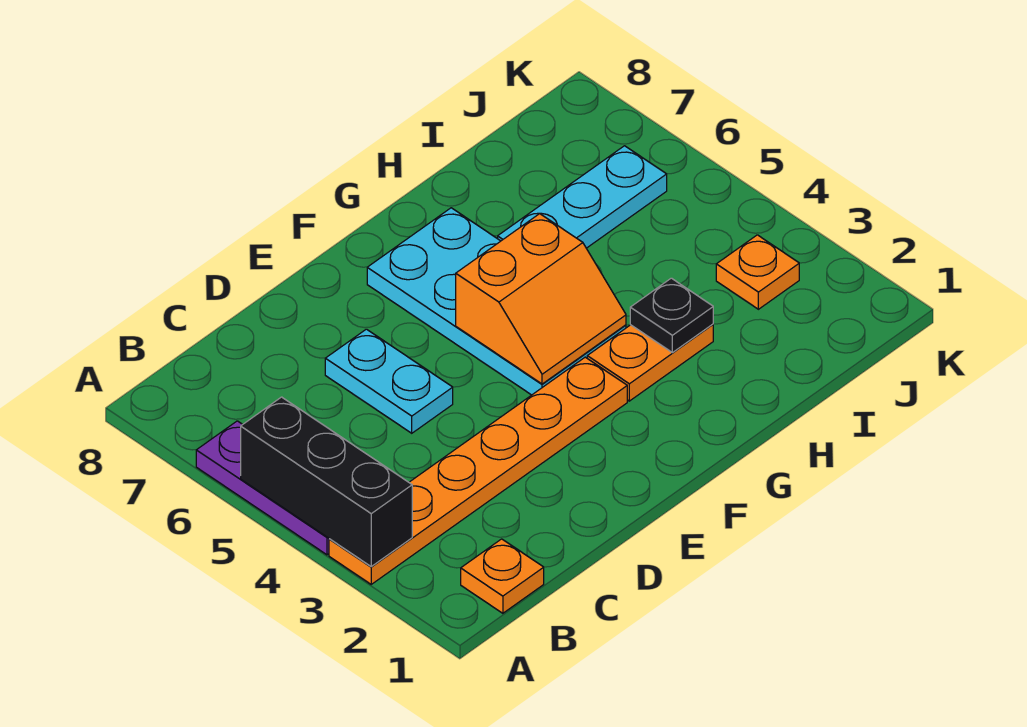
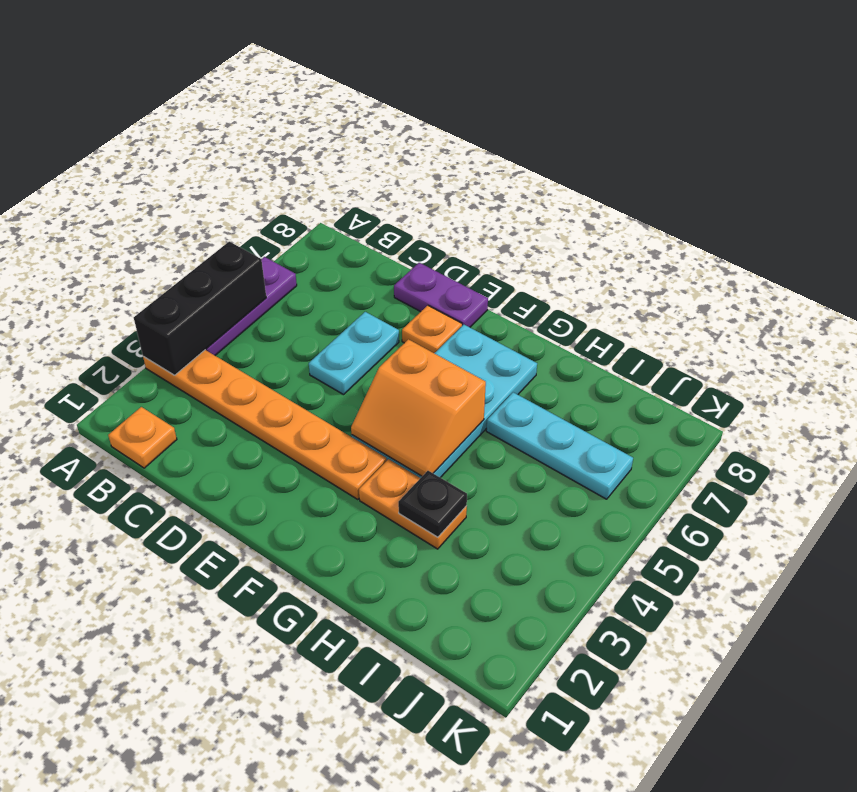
none -> purple 1x2 plate [394,263,488,327]
orange 1x1 plate [716,235,799,309] -> orange 1x1 plate moved to [402,305,462,353]

